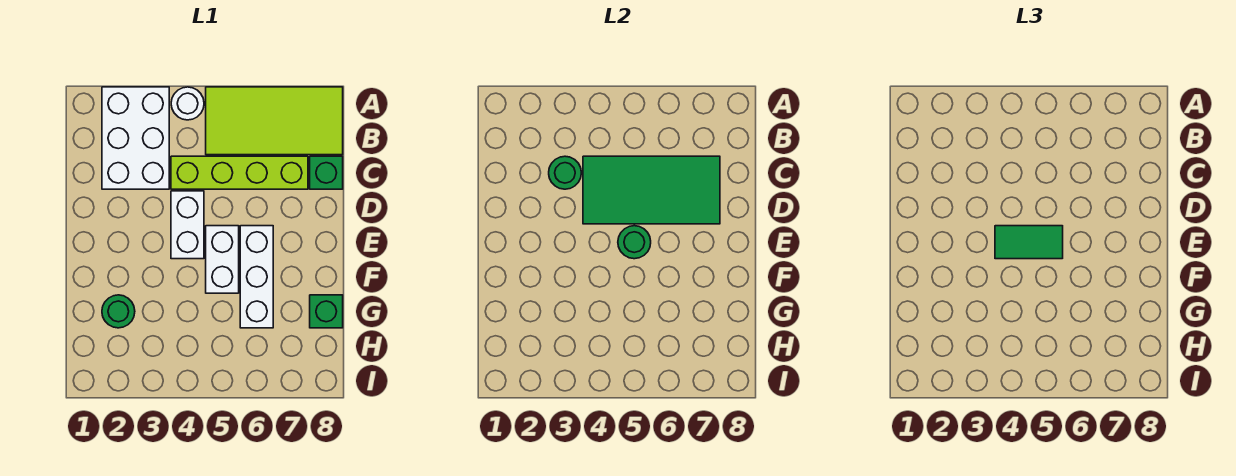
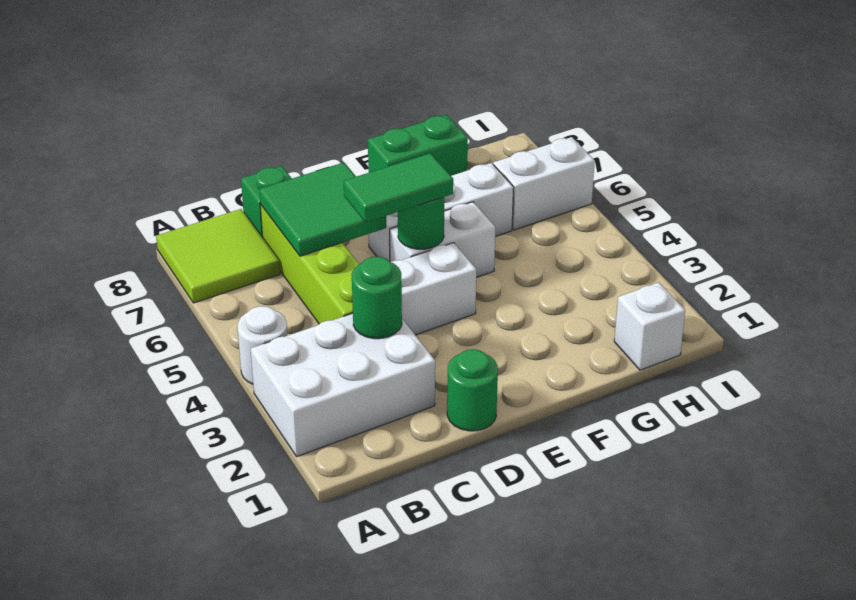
lime 2x4 tile [206,87,343,155] -> lime 2x2 tile [156,209,280,303]
green 2x4 tile [583,156,720,224] -> green 2x2 tile [259,163,386,256]
green 1x2 tile [995,226,1063,259] -> green 1x2 tile turned to [344,153,453,222]
green 1x1 round brick [102,295,135,328] -> green 1x1 round brick moved to [447,349,498,431]
green 1x1 brick [310,295,343,328] -> green 1x2 brick [368,115,468,176]
none -> white 1x1 brick [614,282,685,370]
none -> white 1x2 brick [493,137,595,230]

